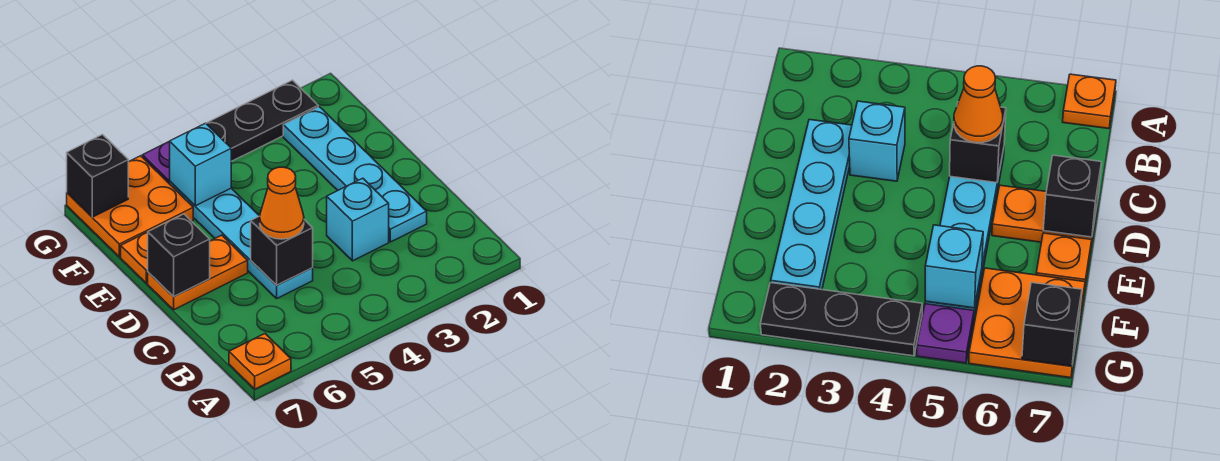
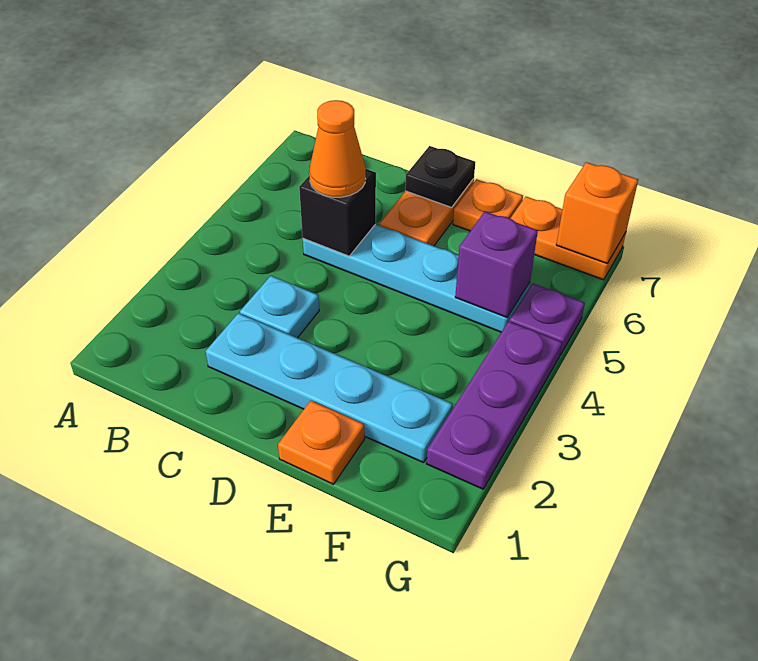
orange 1x1 plate [229,334,291,389] -> orange 1x1 plate moved to [278,401,365,484]
cyan 1x1 brick [327,178,389,261] -> cyan 1x1 plate [240,276,319,338]
black 1x1 brick [148,214,210,297] -> black 1x1 plate [405,146,475,207]
cyan 1x1 brick [170,123,231,206] -> purple 1x1 brick [455,212,538,317]
orange 2x2 plate [67,156,193,257] -> orange 1x2 plate [510,197,626,280]
black 1x3 plate [206,80,318,161] -> purple 1x3 plate [426,321,562,489]
black 1x1 brick [67,135,128,217] -> orange 1x1 brick [556,162,638,263]

